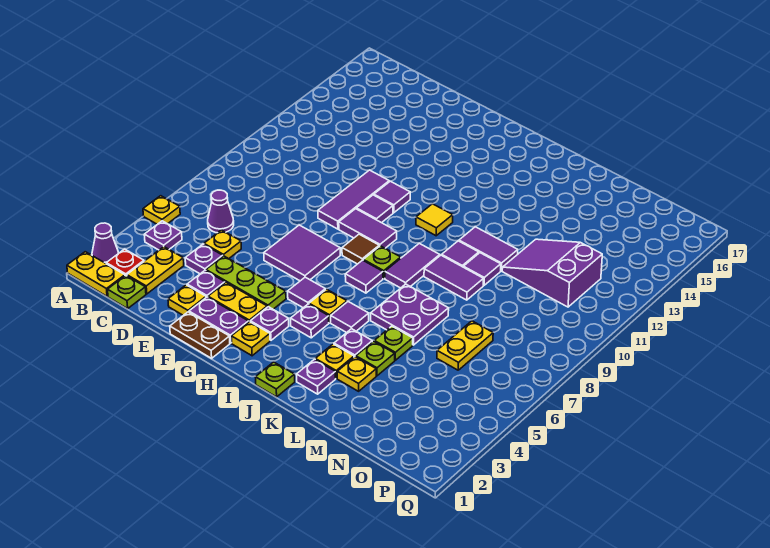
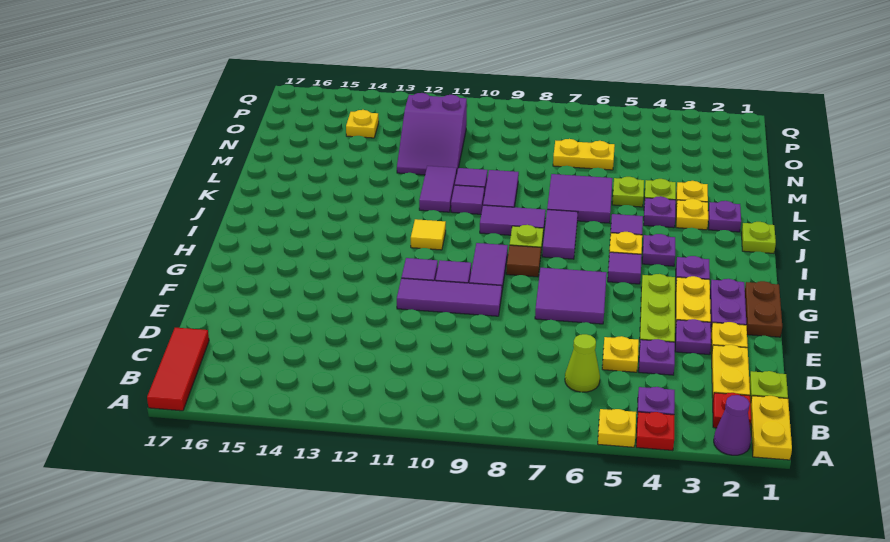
none -> red 1x1 plate [636,412,674,451]
none -> red 1x3 tile [147,328,209,411]
yellow 1x2 plate [127,247,184,294] -> yellow 1x2 plate turned to [712,345,750,398]
purple 1x1 cone [208,190,234,233] -> lime 1x1 cone [565,334,600,392]
yellow 1x1 plate [231,322,270,356] -> yellow 1x1 plate moved to [346,110,379,138]
purple 1x1 tile [345,260,383,293] -> purple 1x2 tile [542,210,578,259]
purple 2x2 plate [371,284,449,345] -> purple 2x2 tile [547,174,613,223]

